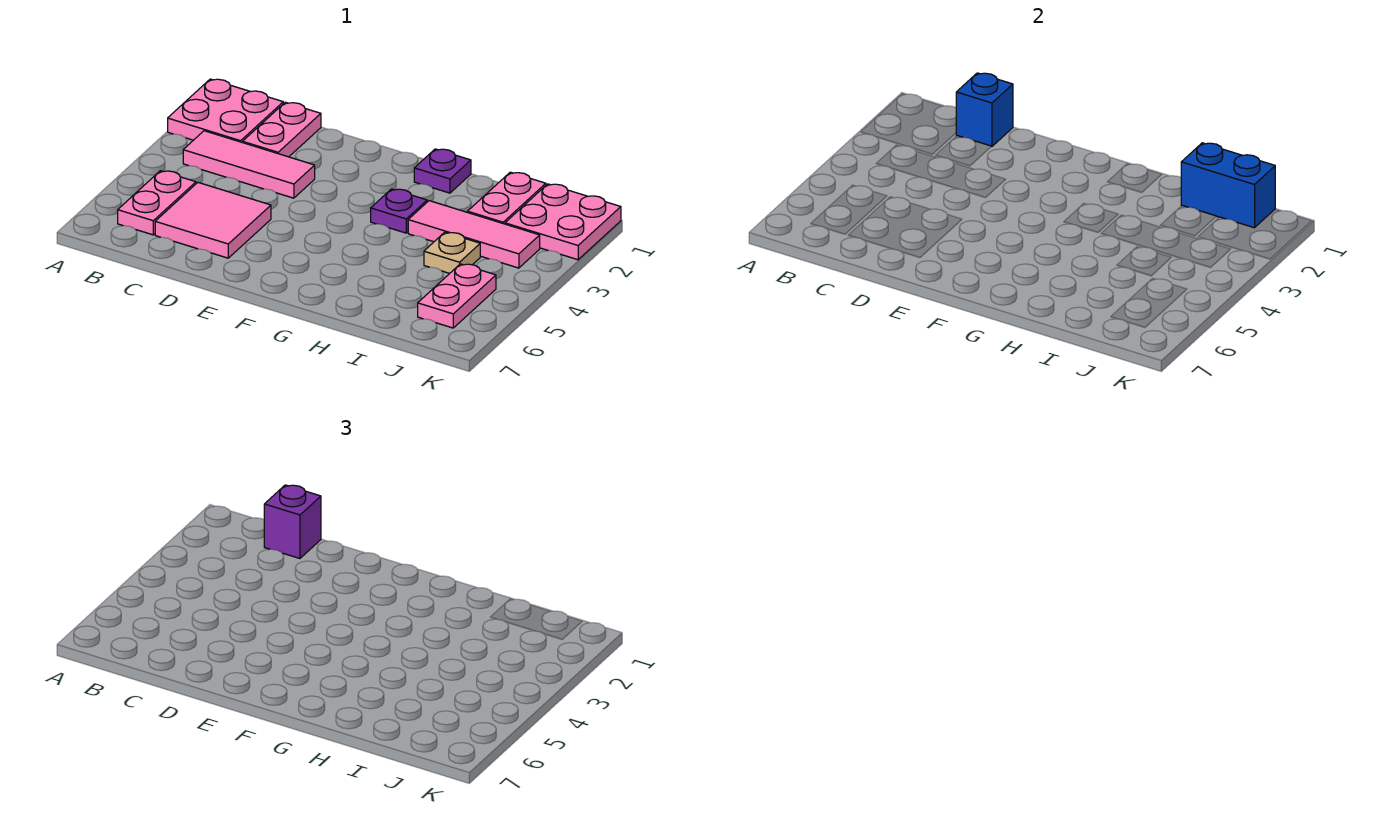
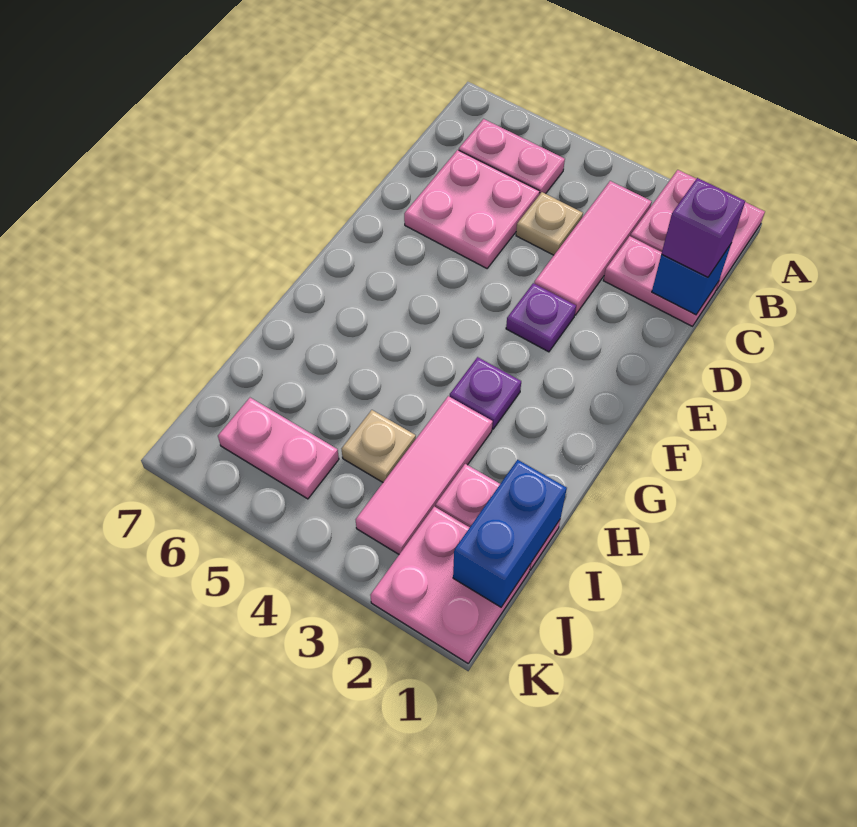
none -> tan 1x1 plate [516,192,583,255]
pink 2x2 tile [155,183,271,258] -> pink 2x2 plate [404,150,540,268]
purple 1x1 plate [414,149,471,193] -> purple 1x1 plate moved to [506,283,576,352]

